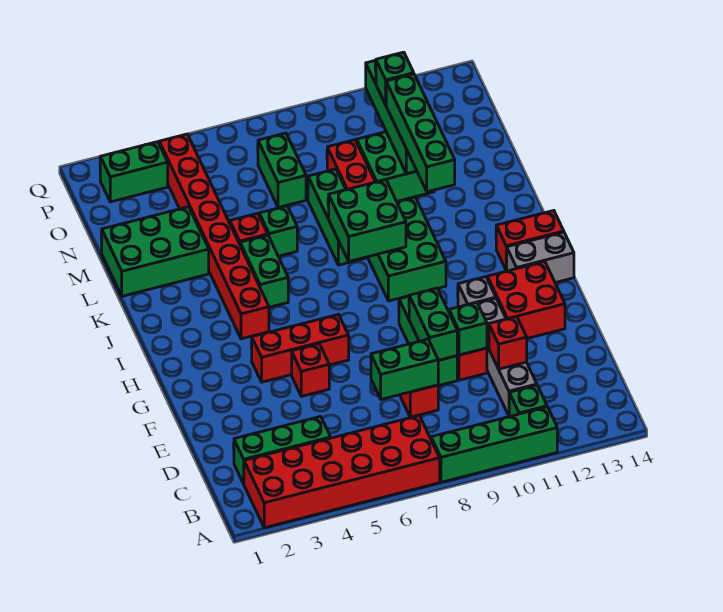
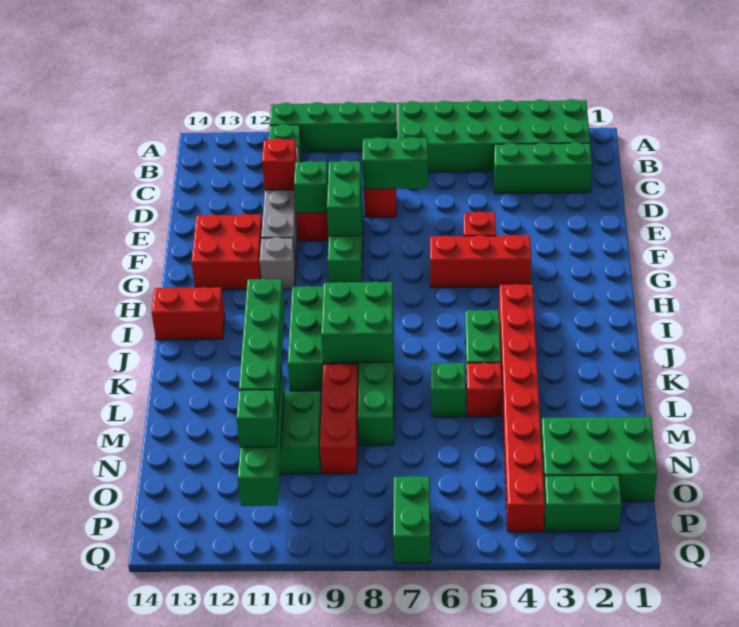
red 2x6 brick [244,416,440,528] -> green 2x6 brick [397,99,590,172]
grey 1x2 brick [506,232,574,283] -> none
green 2x3 brick [101,207,209,296] -> green 2x3 brick moved to [541,417,657,501]
green 1x2 brick [258,133,306,208] -> green 1x2 brick moved to [393,477,430,563]

